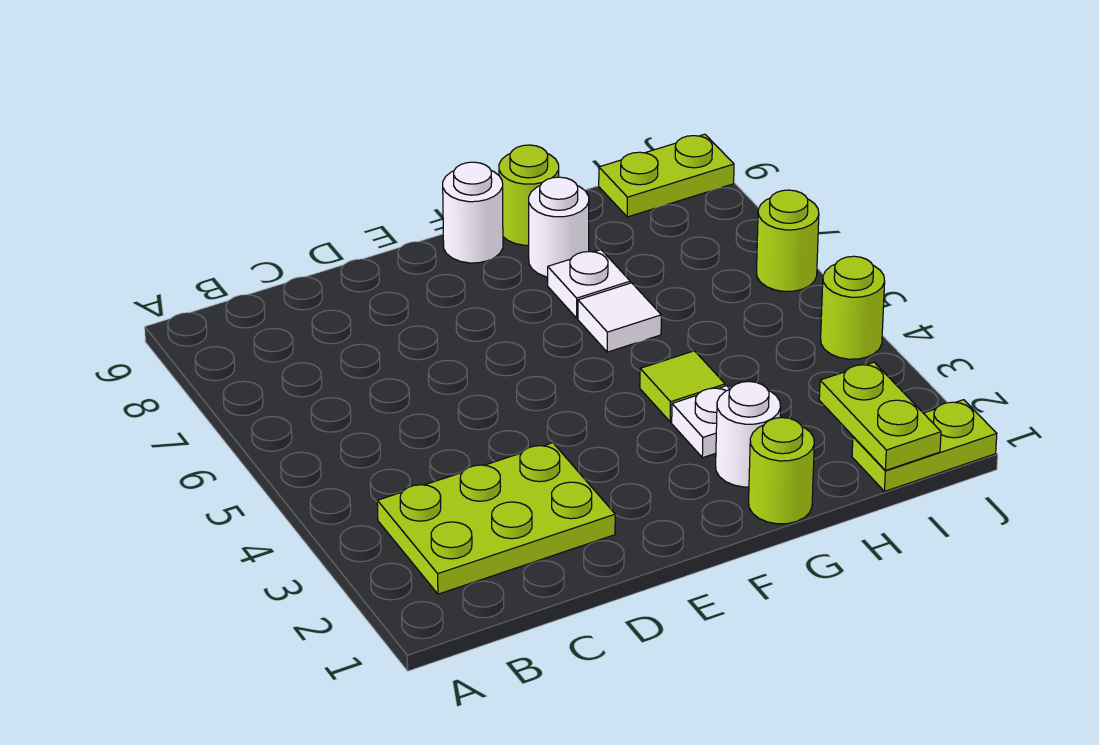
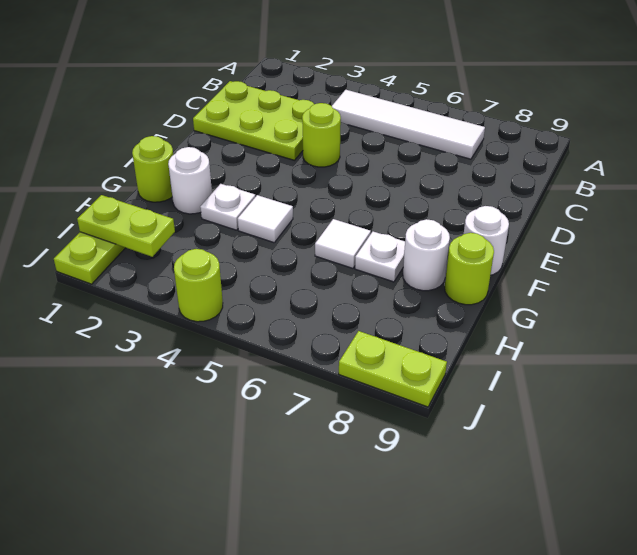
lime 2x3 plate [377,443,615,594] -> lime 2x3 plate turned to [193,81,314,160]
none -> white 1x4 tile [332,90,485,159]
lime 1x1 tile [640,351,725,422] -> white 1x1 tile [238,195,293,243]
lime 1x2 plate [599,134,734,217] -> lime 1x2 plate turned to [339,331,447,407]
lime 1x1 round brick [757,190,819,291] -> lime 1x1 round brick moved to [302,103,341,167]

